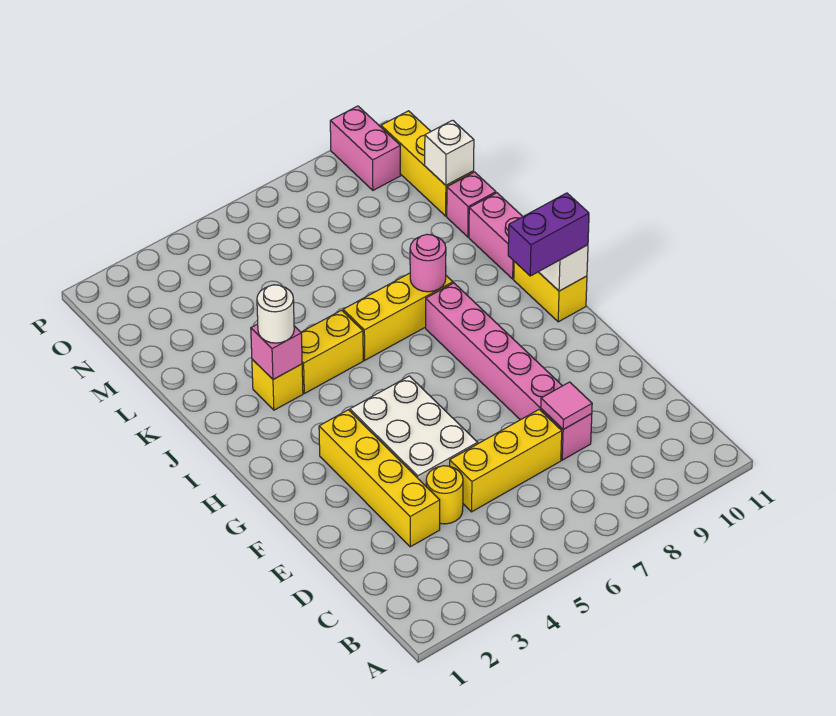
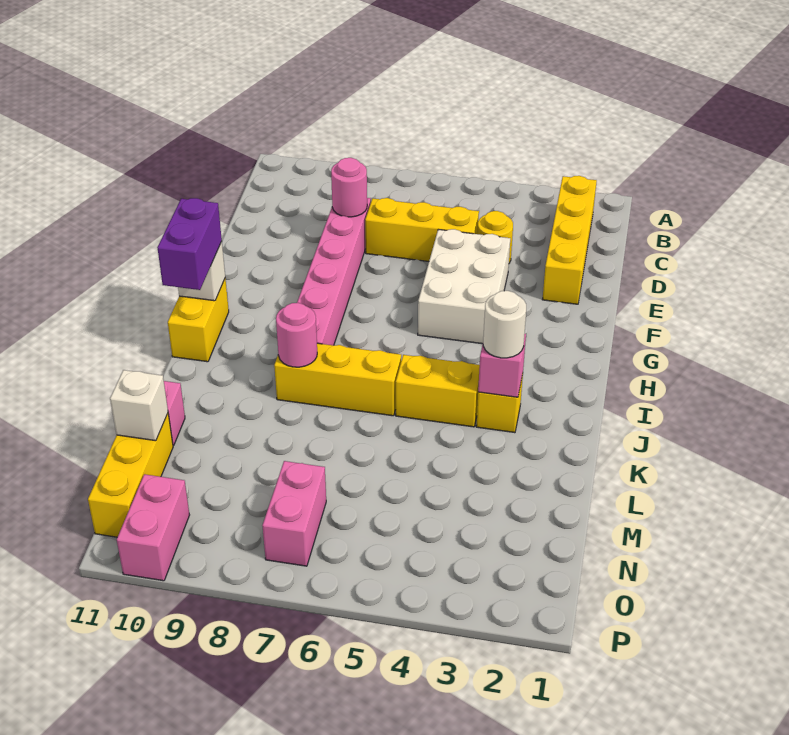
yellow 1x4 brick [319,410,440,547] -> yellow 1x4 brick moved to [542,176,597,304]
pink 1x1 tile [541,382,592,429] -> pink 1x1 round brick [331,158,367,217]
purple 1x2 brick [508,193,589,276] -> purple 1x2 brick turned to [157,198,222,290]
pink 1x2 brick [469,193,523,279] -> pink 1x2 brick moved to [262,461,326,566]

